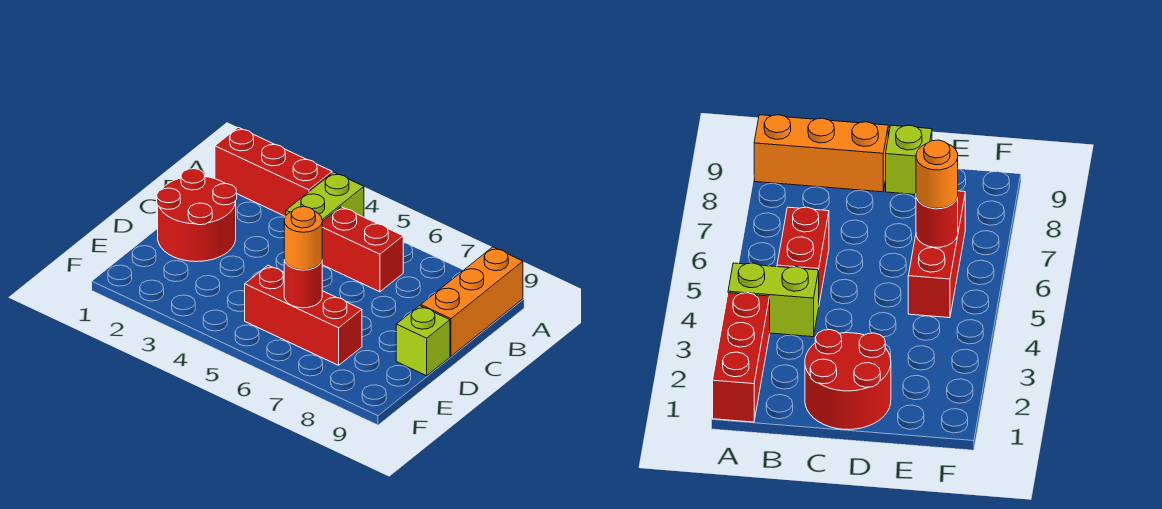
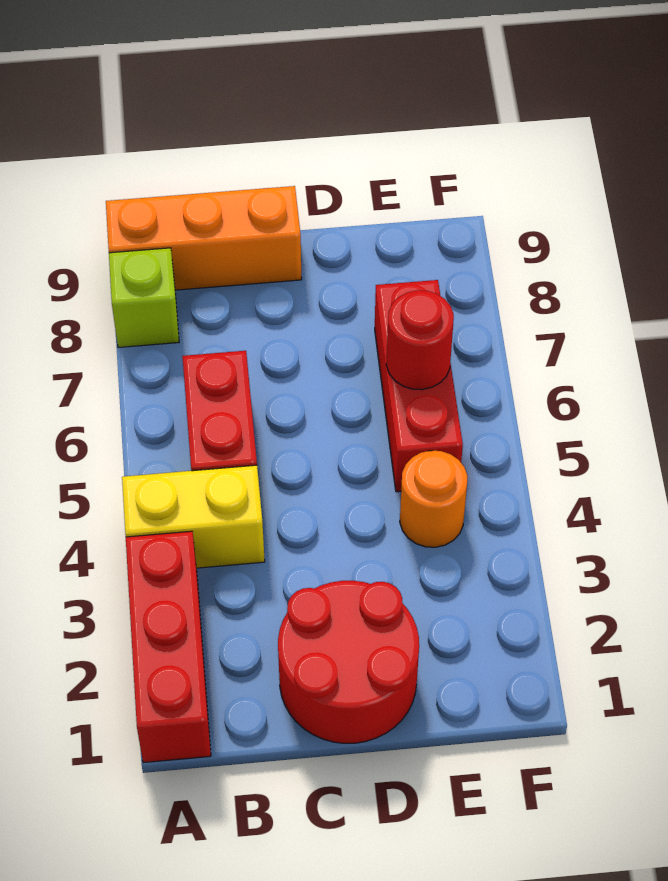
lime 1x2 brick [286,172,364,221] -> yellow 1x2 brick [122,465,265,568]
lime 1x1 brick [396,306,450,376] -> lime 1x1 brick moved to [109,248,179,347]
orange 1x1 round brick [284,207,322,270] -> orange 1x1 round brick moved to [400,451,467,547]

